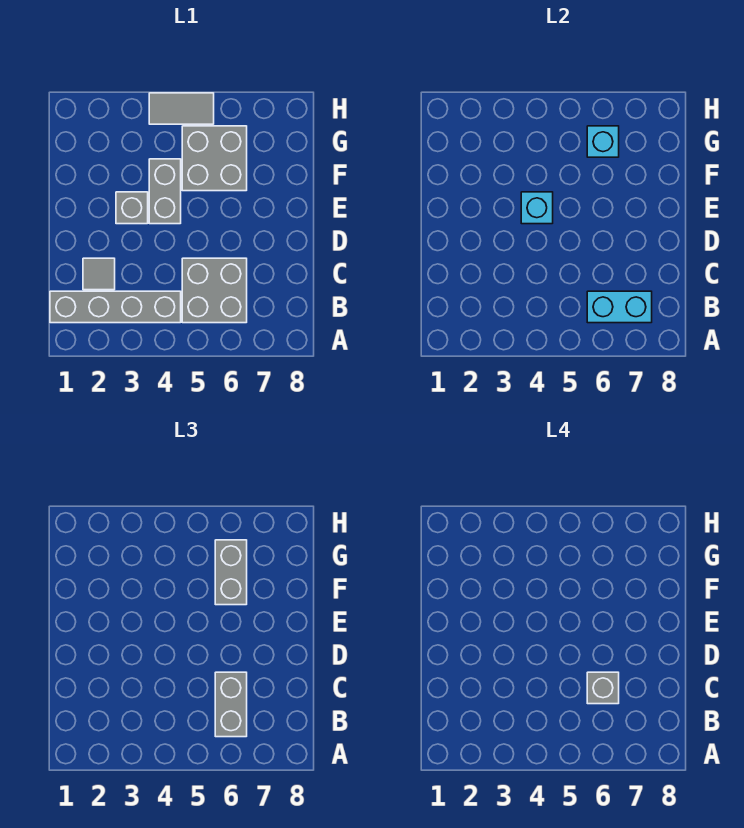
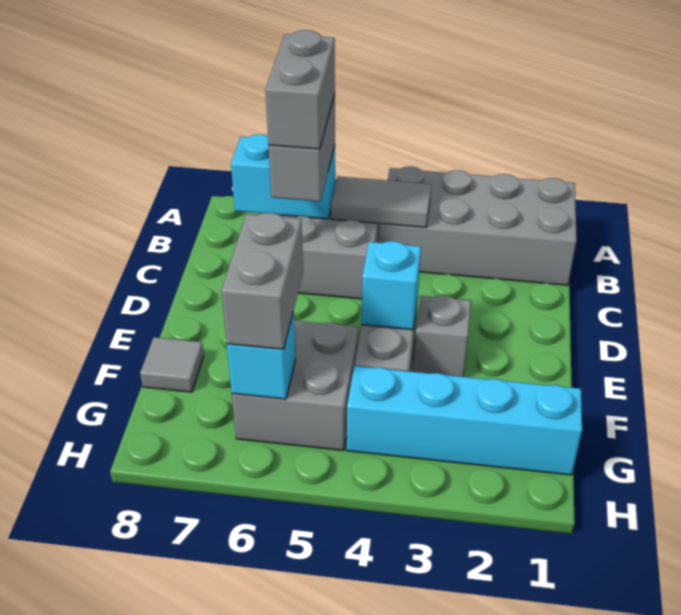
grey 1x4 brick [50,291,181,323] -> grey 2x4 brick [379,166,577,285]
grey 1x1 tile [83,258,115,290] -> grey 1x1 tile moved to [140,337,204,392]
grey 1x1 brick [587,672,619,704] -> grey 1x2 brick [265,30,335,149]
none -> cyan 1x4 brick [347,366,582,475]
grey 1x2 tile [149,93,214,124] -> grey 1x2 tile moved to [331,176,431,227]

